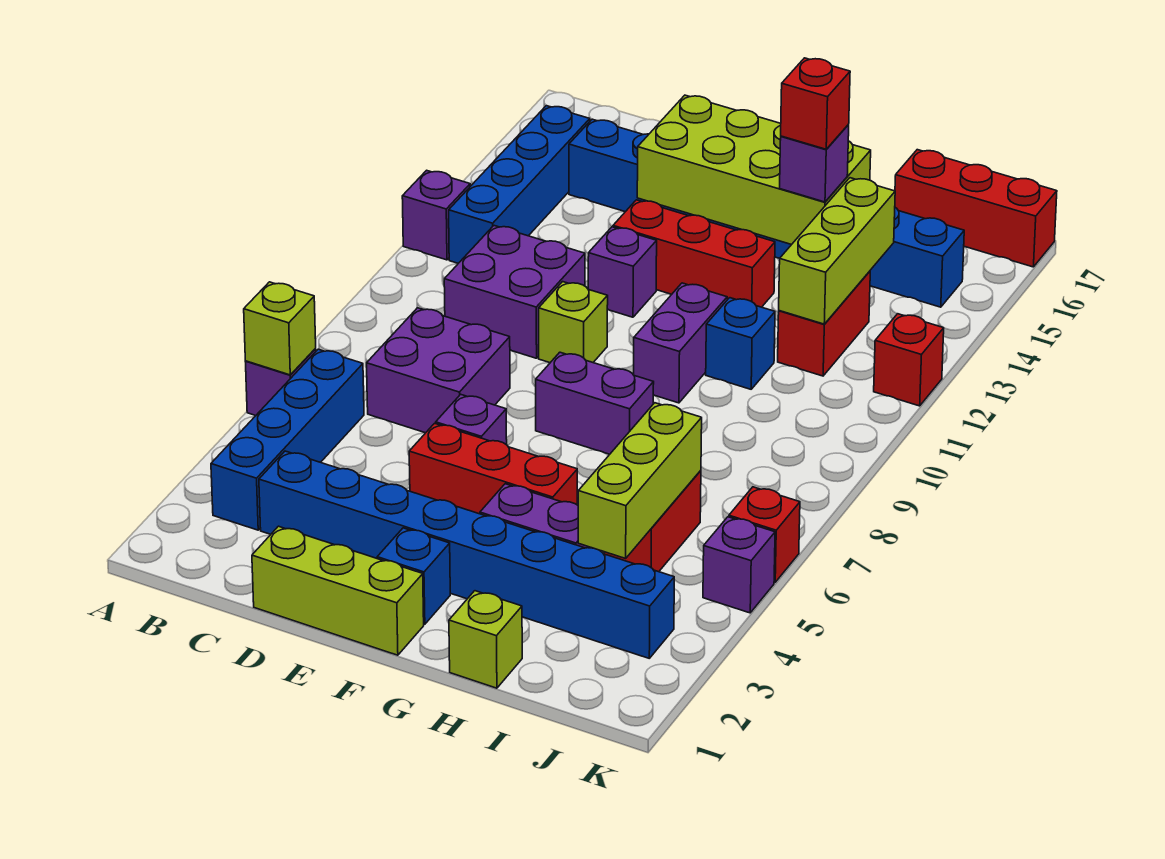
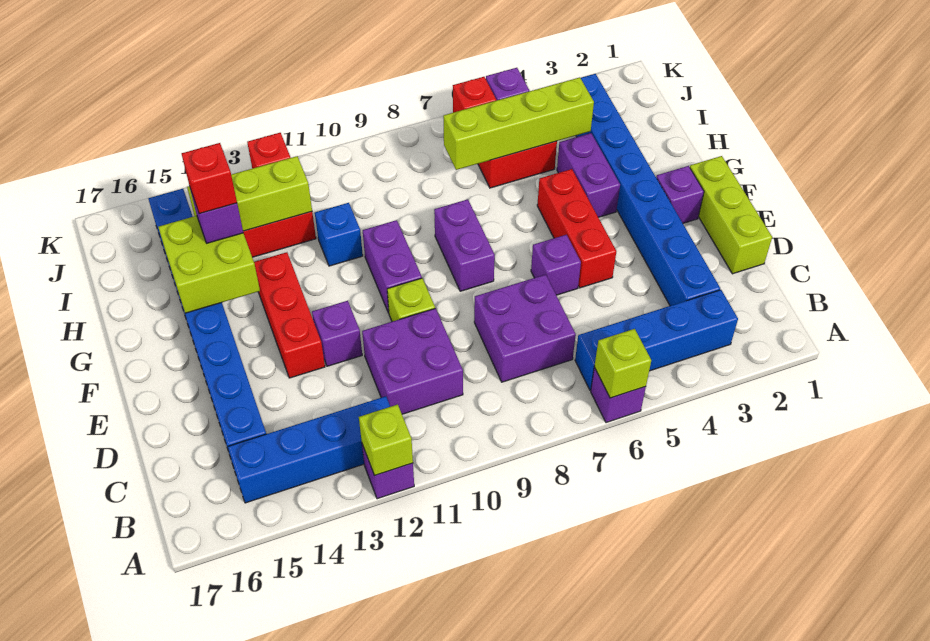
lime 2x4 brick [637,95,871,245] -> lime 2x2 brick [158,216,260,313]
blue 1x1 brick [377,528,450,624] -> purple 1x1 brick [656,166,704,223]
purple 1x2 brick [634,283,727,403] -> purple 1x2 brick turned to [363,220,422,313]
lime 1x1 brick [449,591,522,688] -> lime 1x1 brick moved to [359,404,413,476]
lime 1x3 brick [578,403,702,558] -> lime 1x4 brick [443,77,594,170]
red 1x3 brick [895,150,1057,267] -> none

